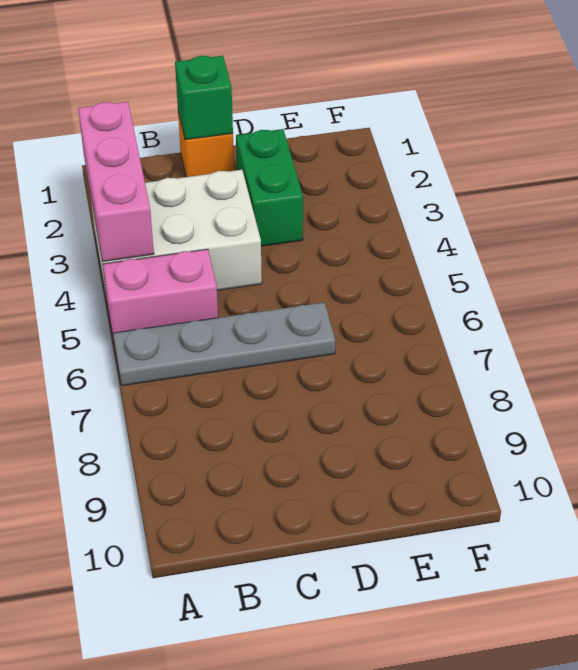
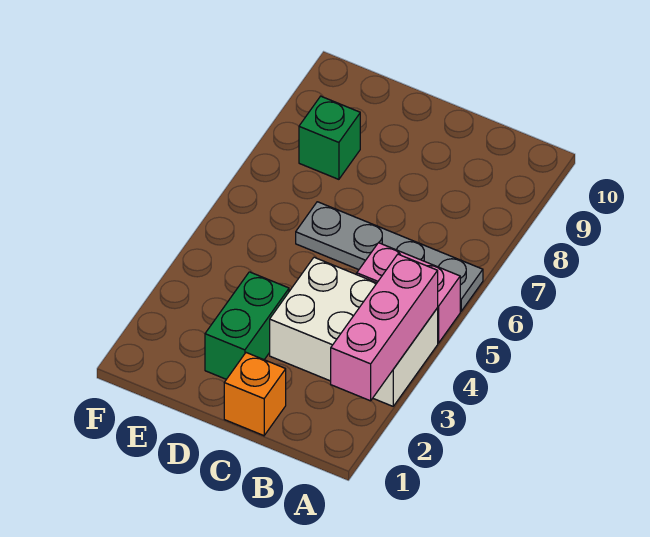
green 1x1 brick [175,56,233,140] -> green 1x1 brick moved to [299,96,360,179]

